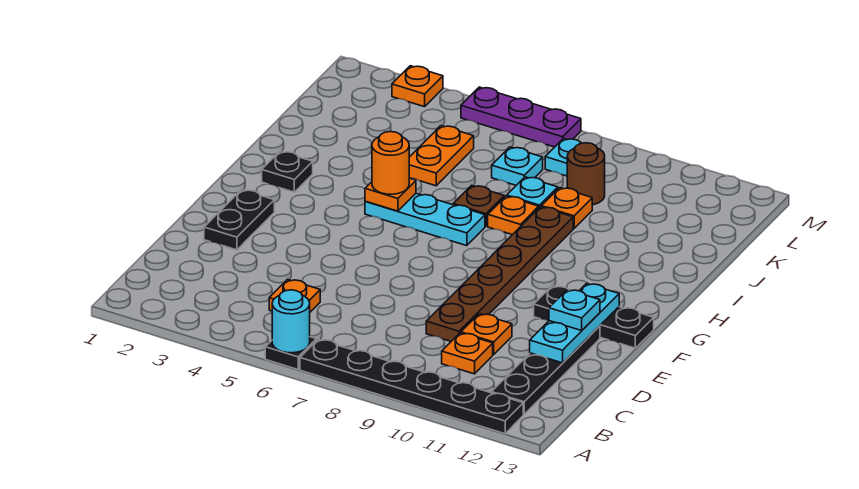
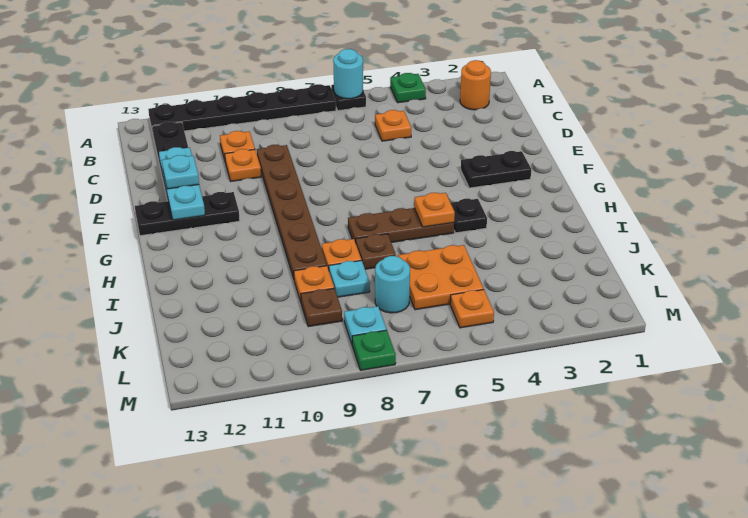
none -> green 1x1 plate [390,73,426,103]
black 1x2 plate [204,190,274,250] -> black 1x2 plate turned to [461,151,531,188]
black 1x1 plate [262,151,313,192] -> black 1x1 plate moved to [451,199,487,233]
cyan 1x3 plate [365,193,485,246] -> brown 1x3 plate [348,208,454,243]
orange 1x1 round brick [372,132,409,194] -> orange 1x1 round brick moved to [460,60,491,110]
orange 1x2 plate [409,126,474,186] -> orange 2x2 plate [398,245,484,310]
cyan 1x1 plate [492,147,543,185] -> cyan 1x1 round brick [375,256,410,313]
brown 1x1 round brick [567,143,605,205] -> brown 1x1 plate [301,288,342,327]
orange 1x1 plate [392,66,443,107] -> orange 1x1 plate moved to [450,290,494,328]
purple 1x3 plate [461,87,581,147] -> none
none -> green 1x1 plate [352,330,396,370]

